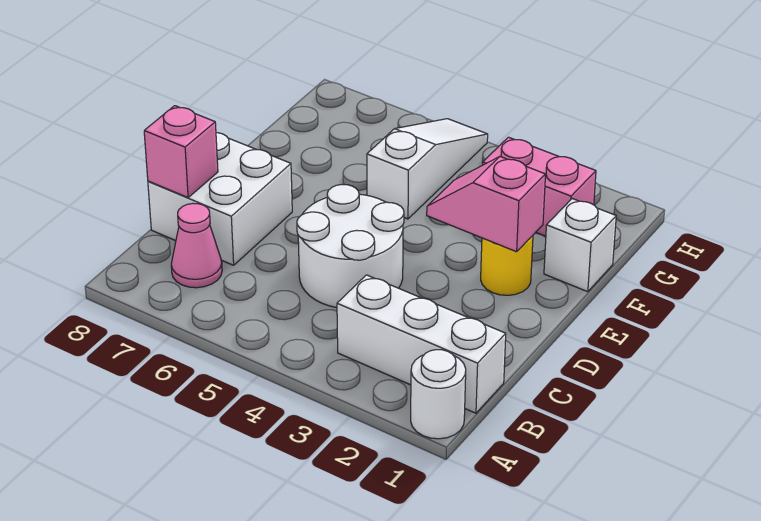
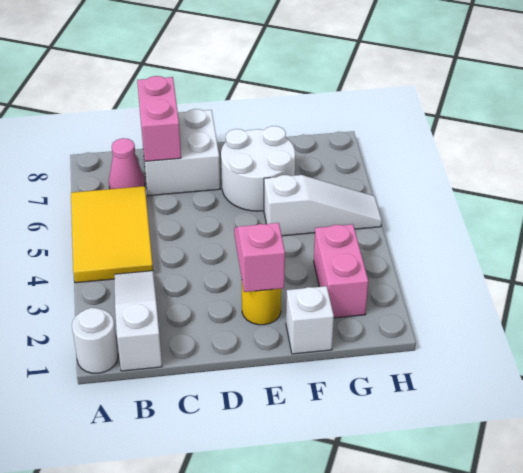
none -> yellow 2x3 tile [71,186,153,283]
white 1x3 brick [337,275,506,413] -> white 1x3 slope [115,271,162,371]
white 2x2 round brick [297,184,404,308] -> white 2x2 round brick moved to [221,126,295,211]
pink 1x1 brick [144,106,218,198] -> pink 1x2 brick [137,76,181,161]

